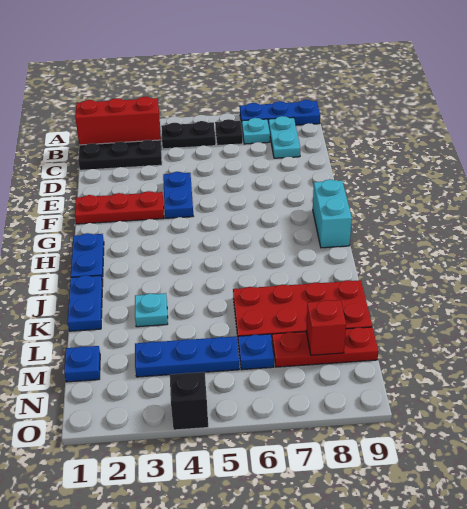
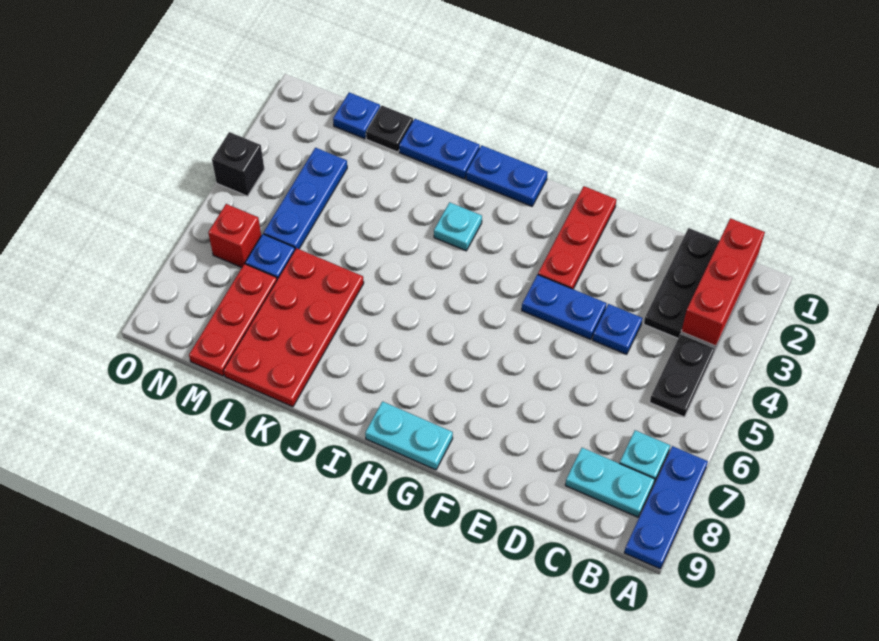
black 1x1 plate [215,119,243,146] -> black 1x1 plate moved to [366,106,413,152]
none -> blue 1x1 plate [593,304,642,354]
cyan 1x2 brick [313,179,352,248] -> cyan 1x2 plate [365,402,453,470]
cyan 1x1 plate [135,293,168,327] -> cyan 1x1 plate moved to [434,202,482,251]
red 1x1 brick [306,300,346,355] -> red 1x1 brick moved to [208,204,261,267]

